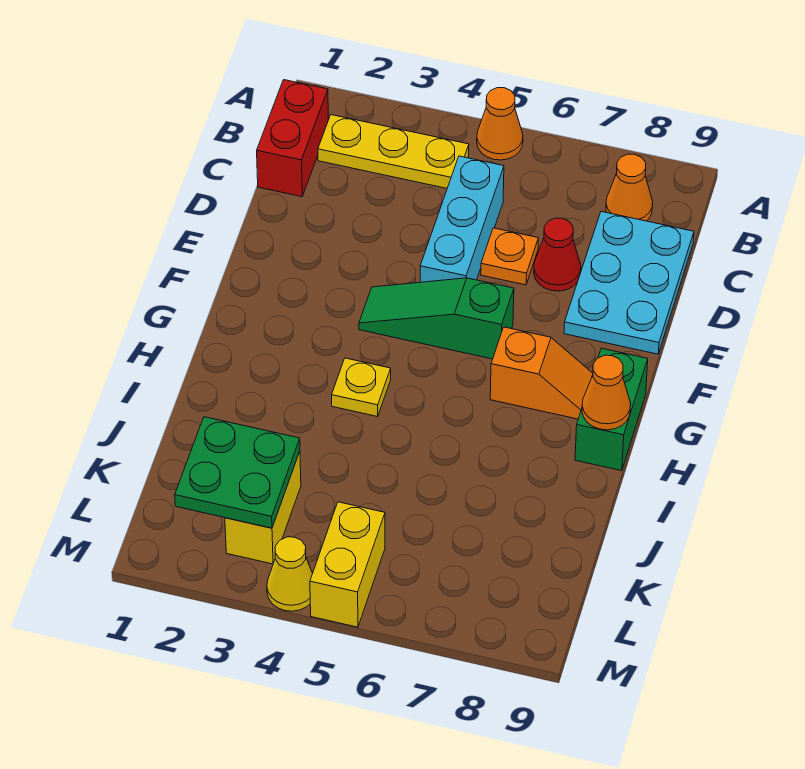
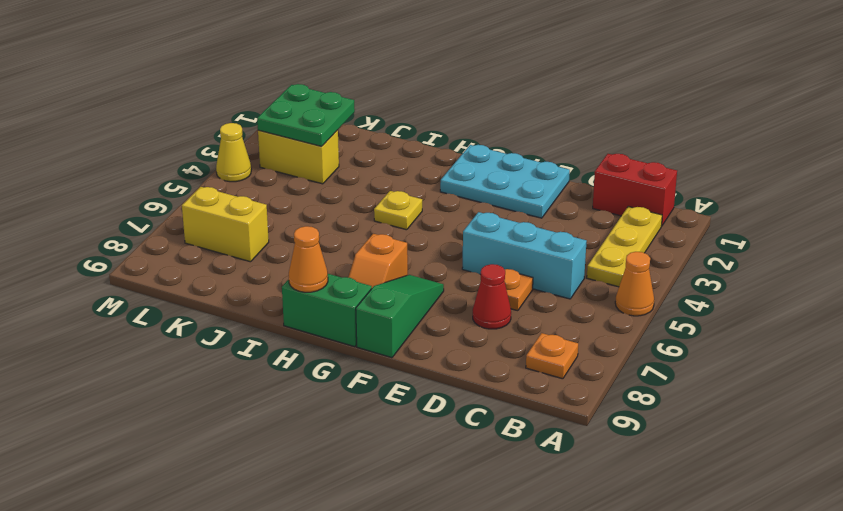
orange 1x1 cone [606,154,653,221] -> orange 1x1 plate [526,333,578,379]
cyan 2x3 plate [564,212,694,354] -> cyan 2x3 plate moved to [440,145,570,218]
green 1x3 slope [359,278,514,359] -> green 1x3 slope moved to [356,275,444,358]
yellow 1x2 brick [310,502,385,627] -> yellow 1x2 brick moved to [182,187,269,262]

